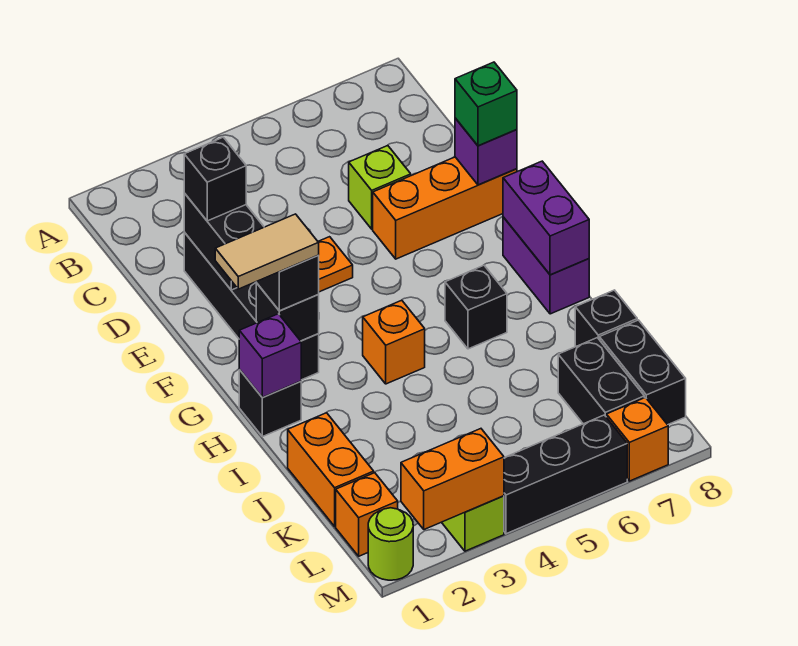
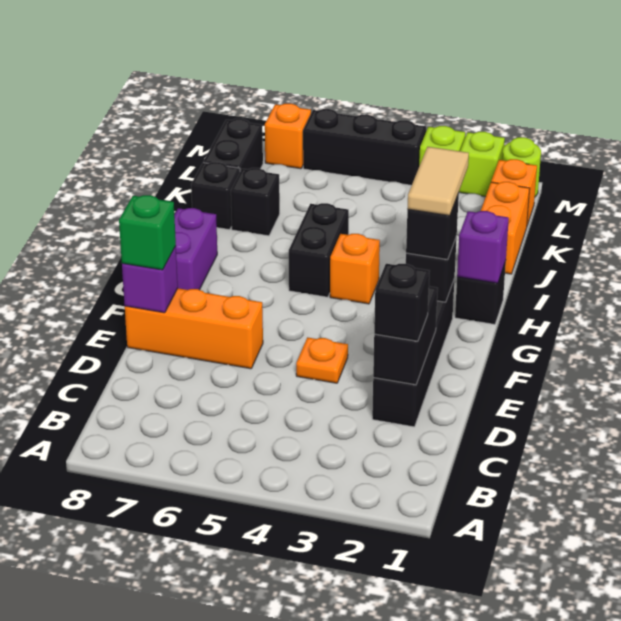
lime 1x1 brick [349,145,411,229] -> lime 1x1 brick moved to [459,132,505,197]
tan 1x2 tile [215,214,319,289] -> tan 1x2 tile turned to [407,147,469,216]
purple 1x2 brick [503,161,589,275] -> none
black 1x1 brick [445,265,507,349] -> black 1x1 brick moved to [231,168,280,236]
black 1x2 brick [558,338,644,424] -> black 1x2 brick moved to [289,203,349,297]
orange 1x2 brick [401,429,504,529] -> none

